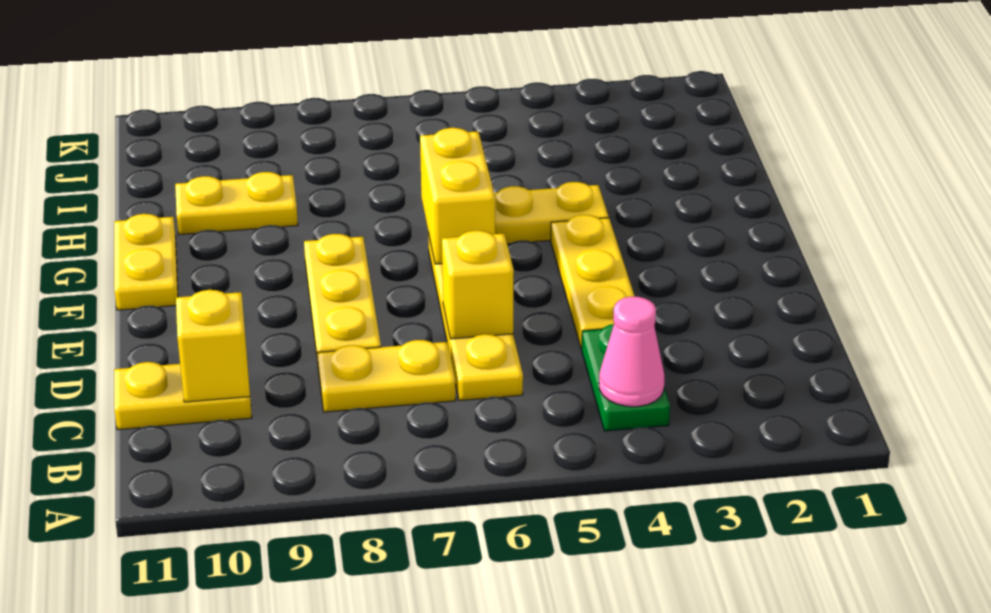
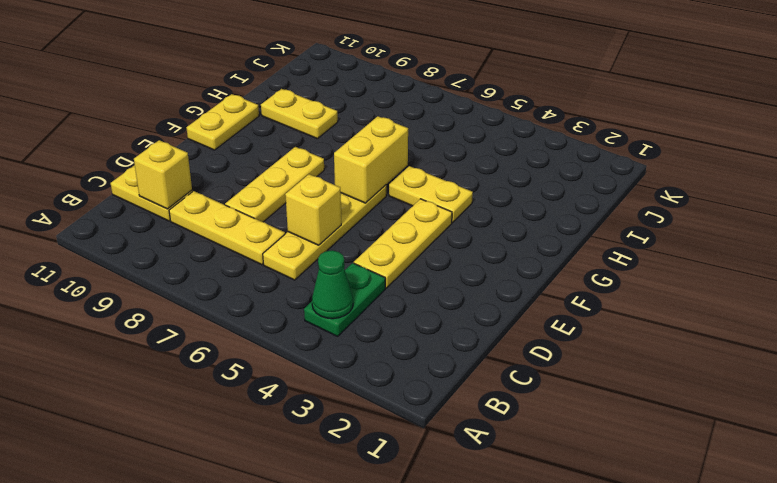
pink 1x1 cone [599,297,665,407] -> green 1x1 cone [312,250,353,319]
yellow 1x2 plate [318,340,456,412] -> yellow 1x3 plate [169,191,285,265]

